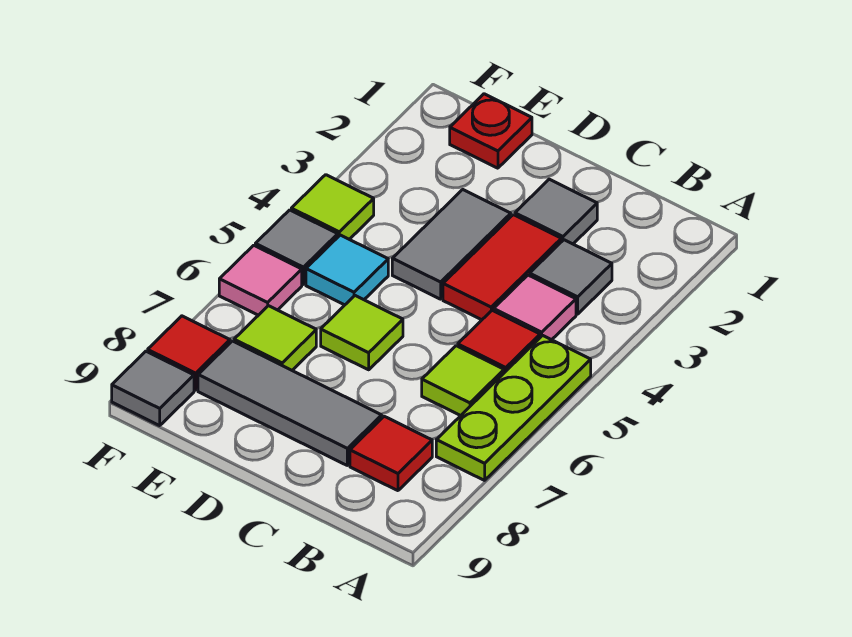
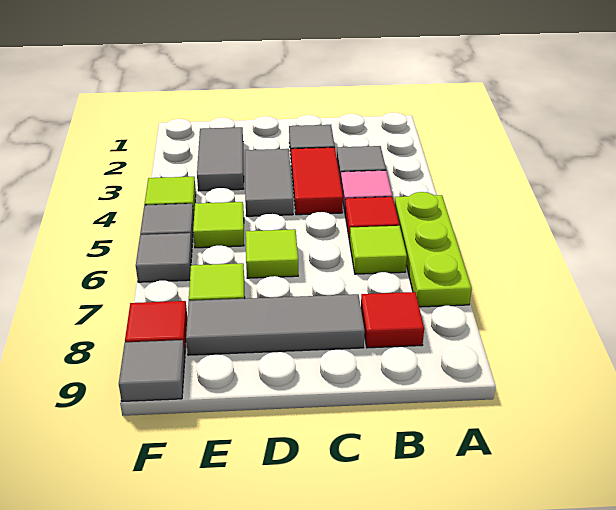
red 1x1 plate [450,94,532,168] -> none
none -> grey 1x2 tile [197,127,244,191]
cyan 1x1 tile [306,235,388,305] -> lime 1x1 tile [193,202,244,248]
pink 1x1 tile [219,245,302,315] -> grey 1x1 tile [136,233,192,282]

